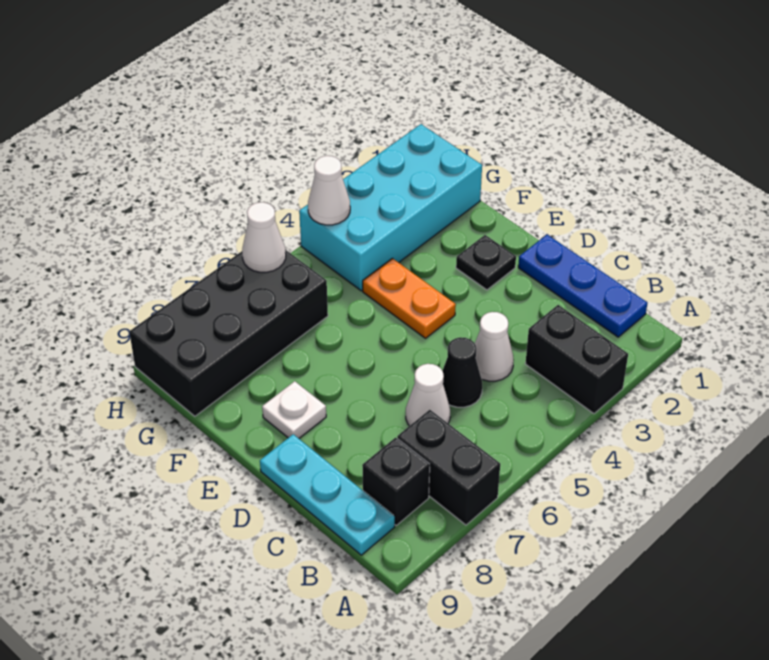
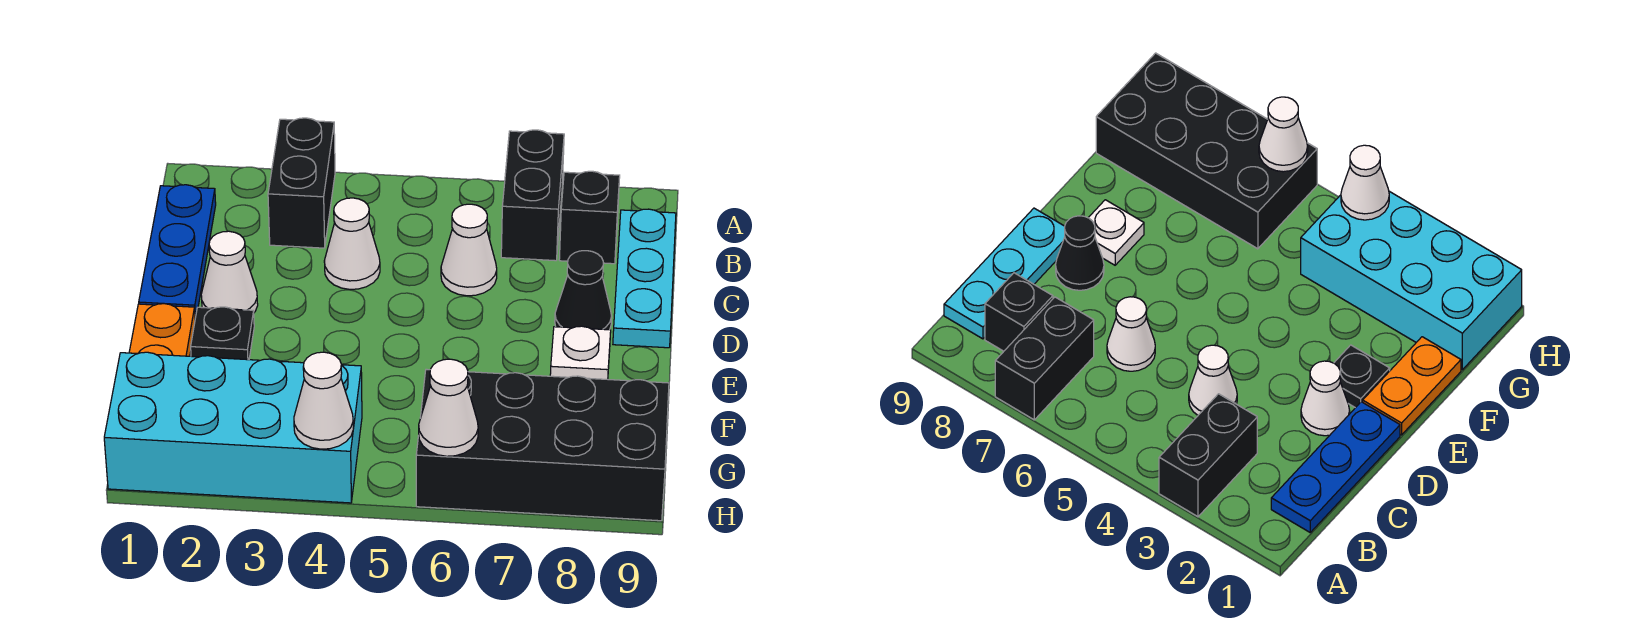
black 1x1 cone [442,337,482,407] -> black 1x1 cone moved to [555,251,612,330]
none -> white 1x1 cone [201,231,258,312]
orange 1x2 plate [363,258,456,338] -> orange 1x2 plate moved to [129,304,195,356]

